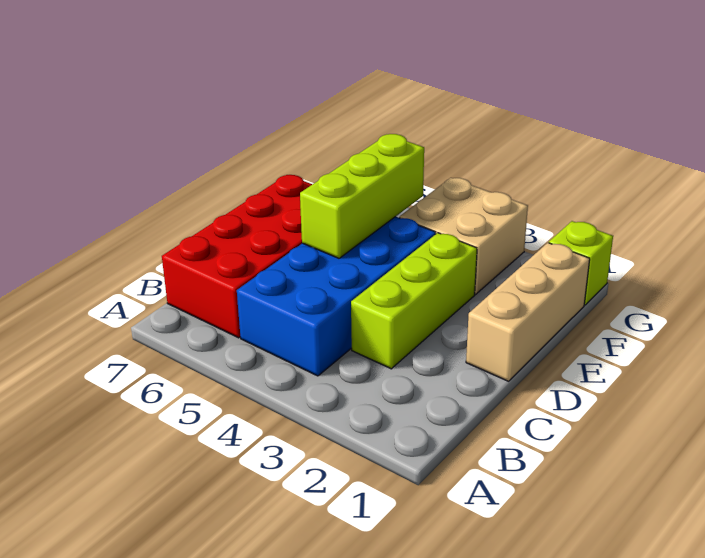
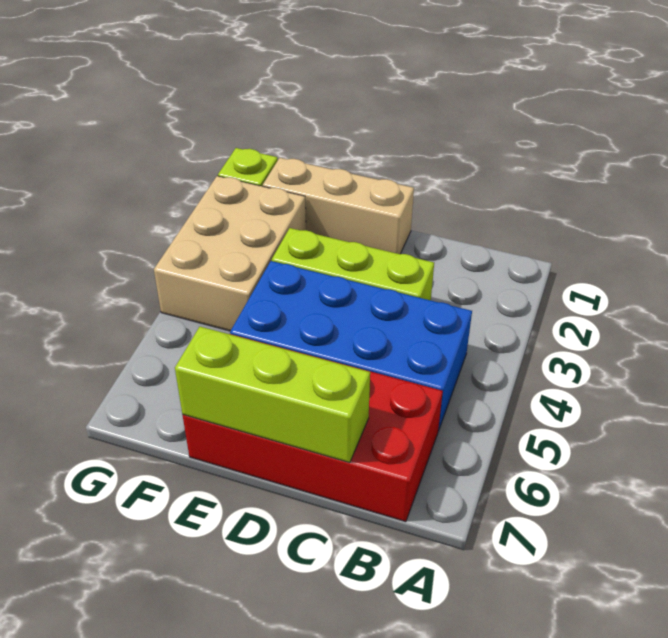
lime 1x3 brick [300,134,424,258] -> lime 1x3 brick moved to [175,327,370,463]
tan 2x2 brick [399,178,528,294] -> tan 2x3 brick [154,176,306,331]

